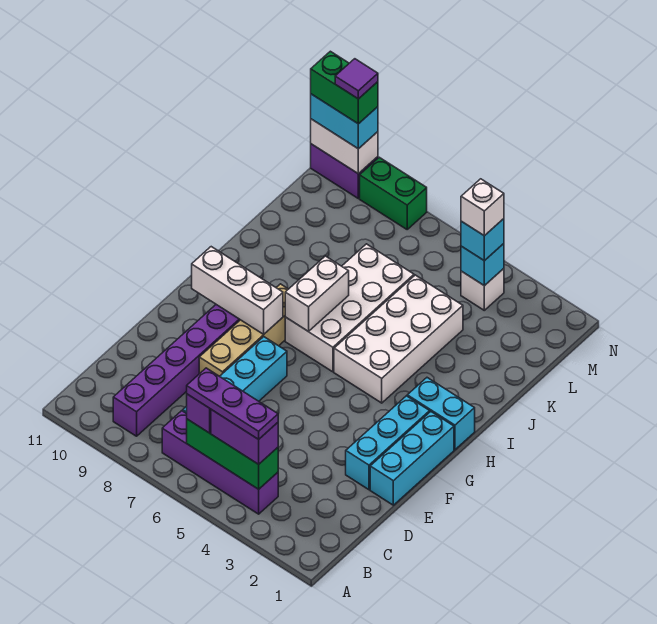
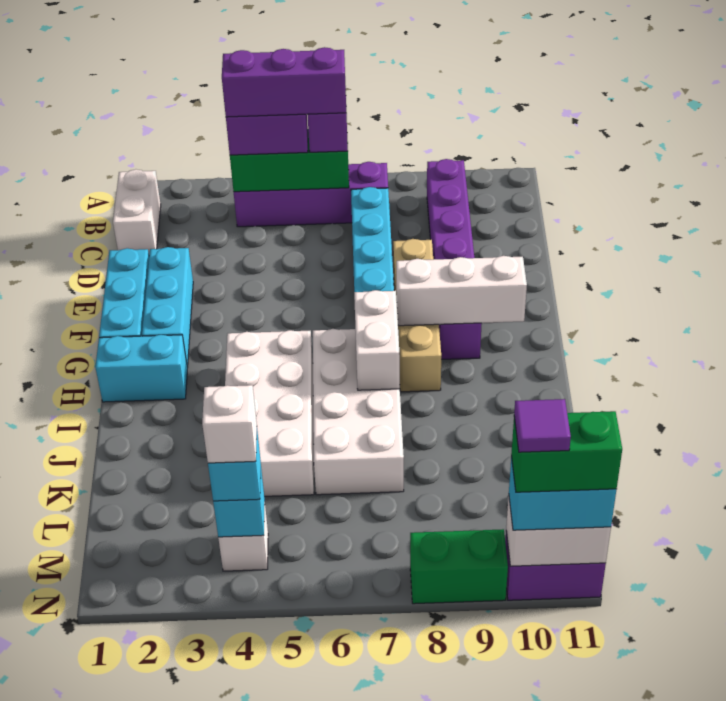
none -> white 1x2 brick [113,169,161,254]
purple 1x3 plate [187,368,278,439] -> purple 1x3 brick [222,47,346,117]

